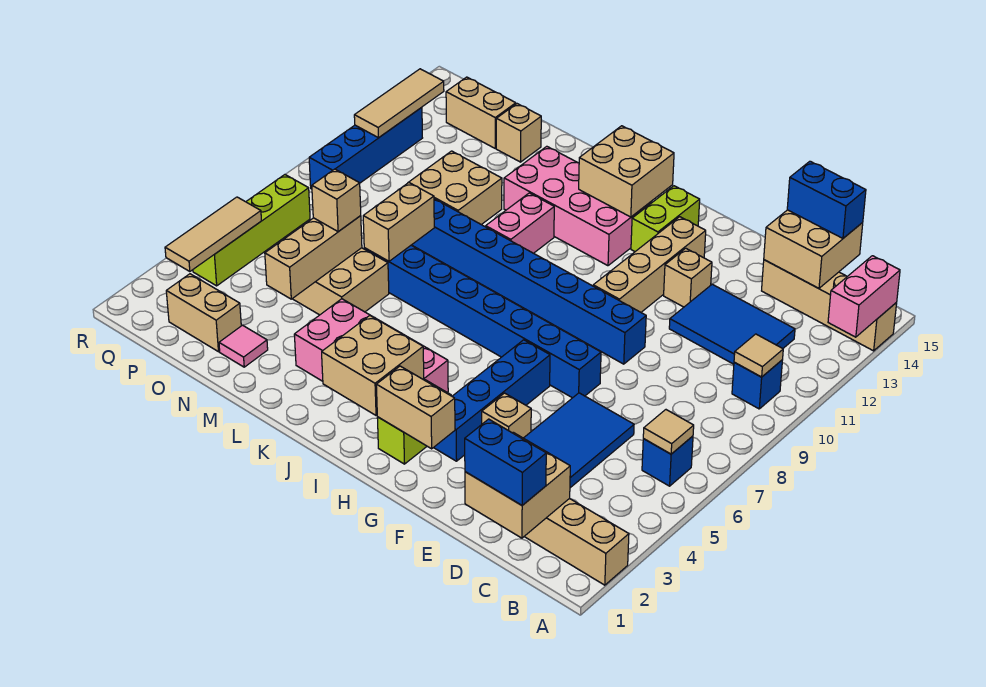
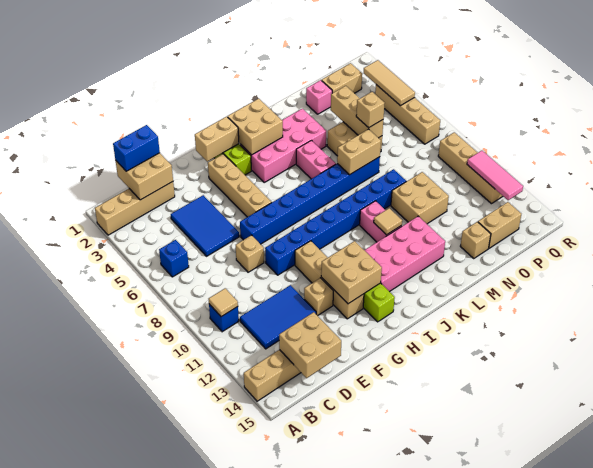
pink 1x2 brick [828,256,900,337] -> pink 1x2 brick moved to [296,140,336,179]
tan 1x1 tile [643,410,694,454] -> tan 1x1 tile moved to [374,208,402,235]
blue 1x2 brick [787,161,866,238] -> none
tan 1x1 brick [482,393,531,438] -> tan 1x1 brick moved to [236,235,264,272]
blue 1x4 brick [434,340,550,461] -> tan 1x4 brick [208,154,272,217]
tan 2x2 brick [579,126,674,217] -> tan 2x2 brick moved to [321,241,382,304]
tan 1x2 brick [363,183,434,261] -> tan 1x2 brick turned to [337,129,381,175]
pink 1x1 tile [219,325,268,367] -> pink 1x1 brick [306,80,332,114]
lime 1x4 brick [193,175,310,286] -> tan 1x4 brick [375,85,440,144]
blue 1x4 brick [309,107,422,189] -> tan 1x4 brick [438,132,503,204]
tan 1x3 tile [354,69,444,138] -> pink 1x3 tile [467,151,523,200]

